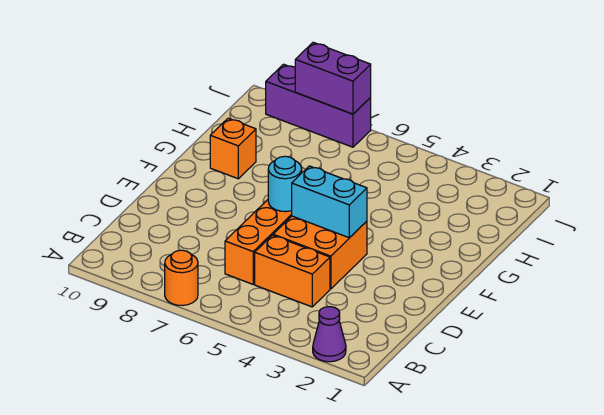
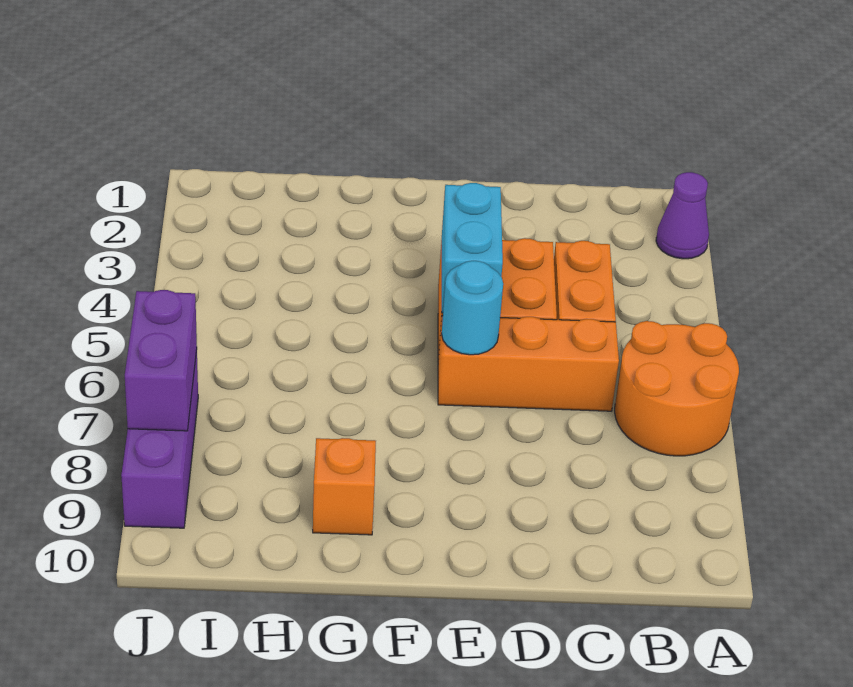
orange 1x1 round brick [165,250,198,305] -> orange 2x2 round brick [615,321,739,456]

